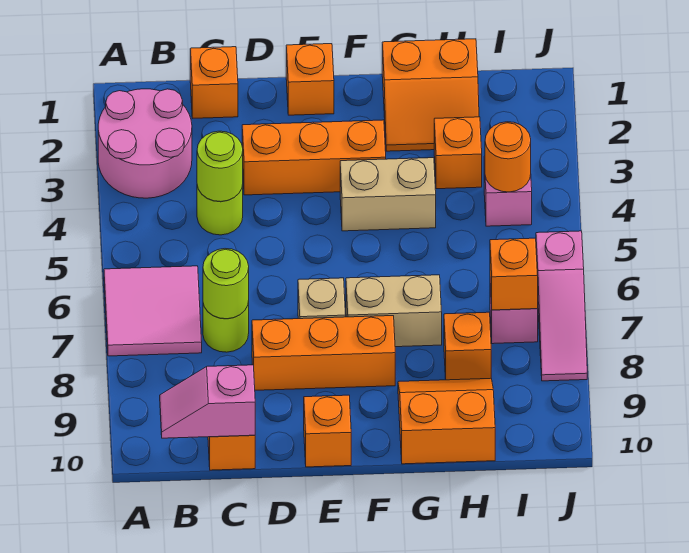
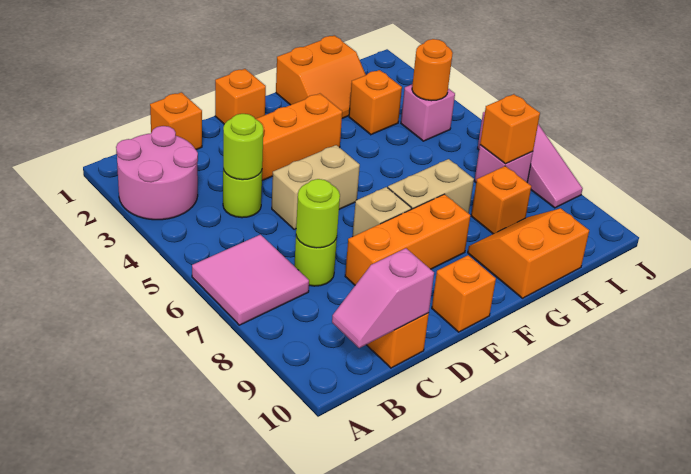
tan 1x2 brick [340,158,436,231] -> tan 1x2 brick moved to [272,145,360,230]

